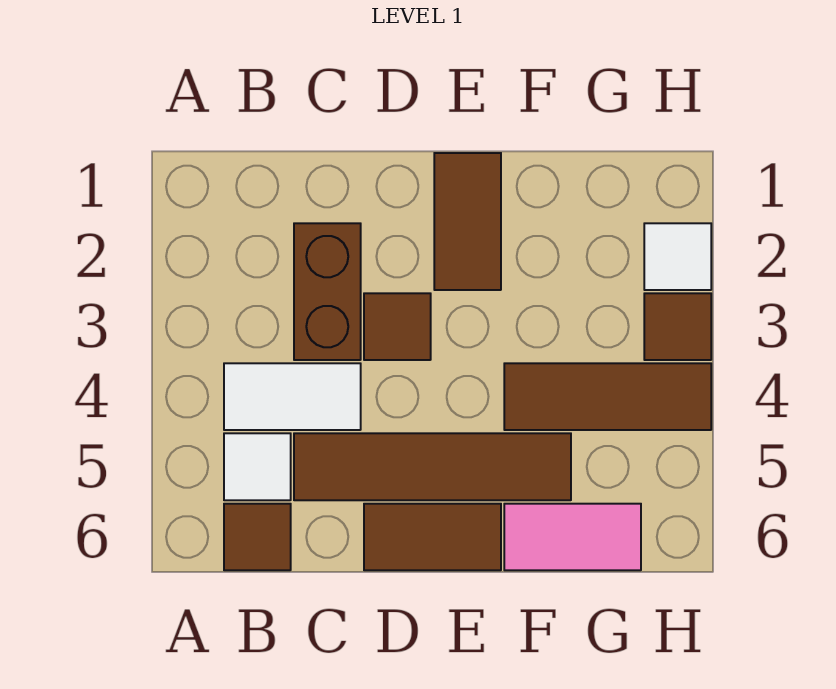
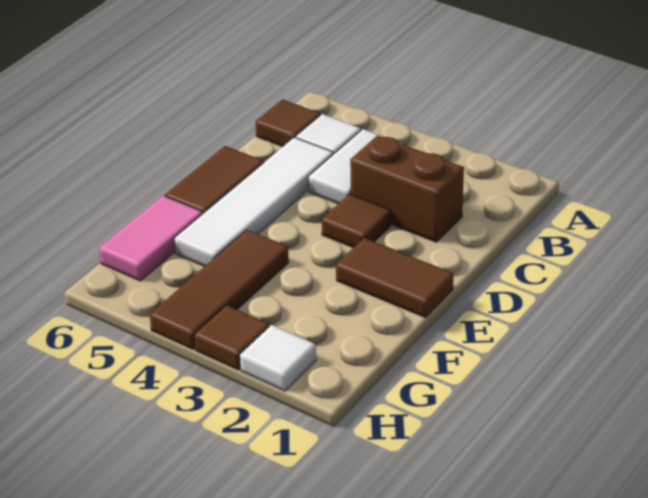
brown 1x4 tile [294,433,571,500] -> white 1x4 tile [174,137,333,266]

